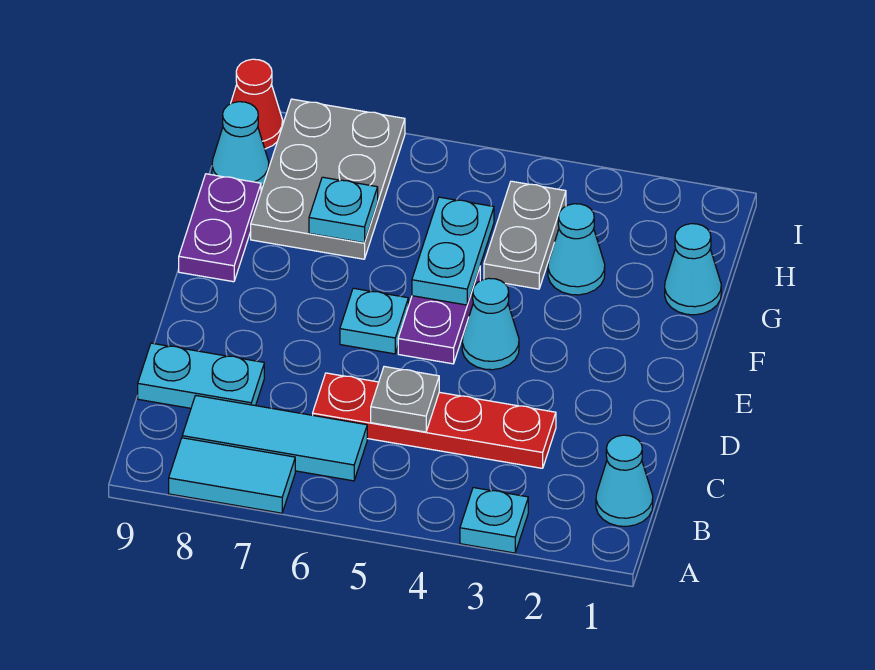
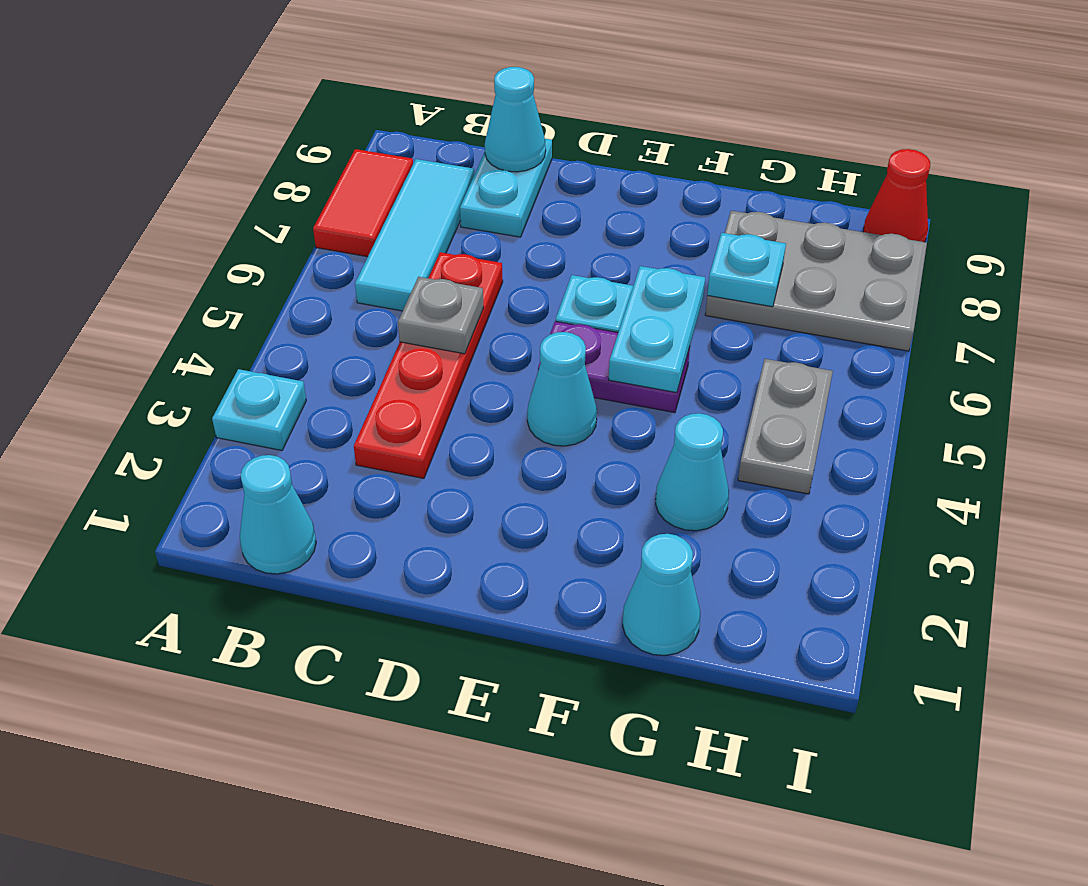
cyan 1x2 tile [169,438,295,513] -> red 1x2 tile [313,149,413,257]
cyan 1x2 plate [412,197,494,305] -> cyan 1x2 plate turned to [609,266,705,393]
purple 1x2 plate [179,174,261,282] -> none
grey 1x2 plate [484,181,566,289] -> grey 1x2 plate turned to [738,359,833,494]
cyan 1x1 cone [212,102,269,186] -> cyan 1x1 cone moved to [485,67,546,172]

